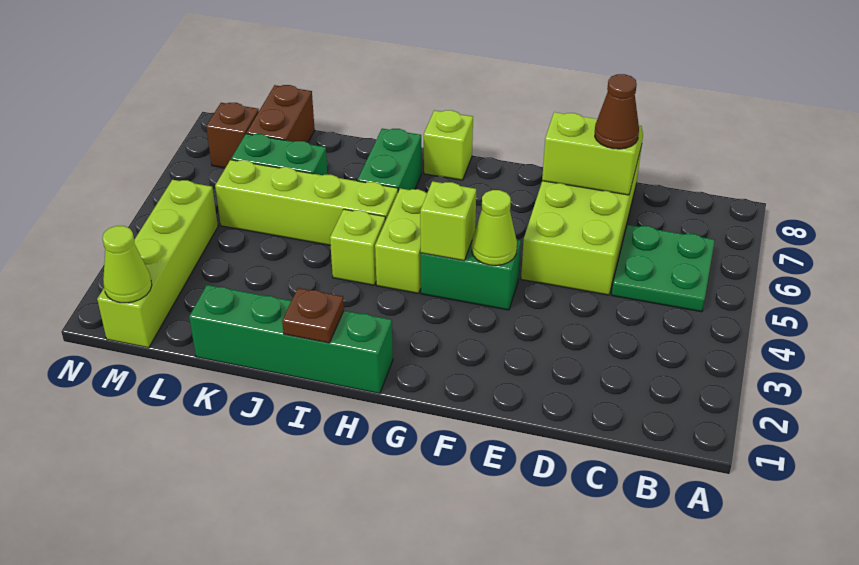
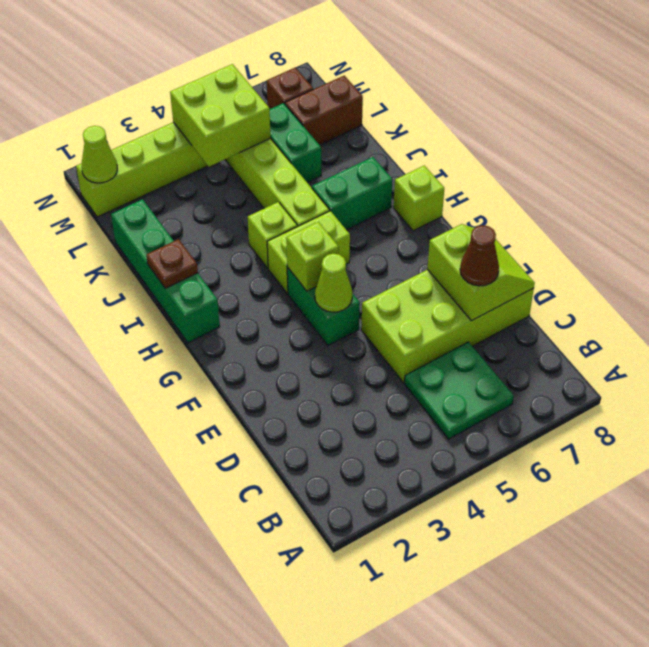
none -> lime 2x2 brick [170,64,271,167]

